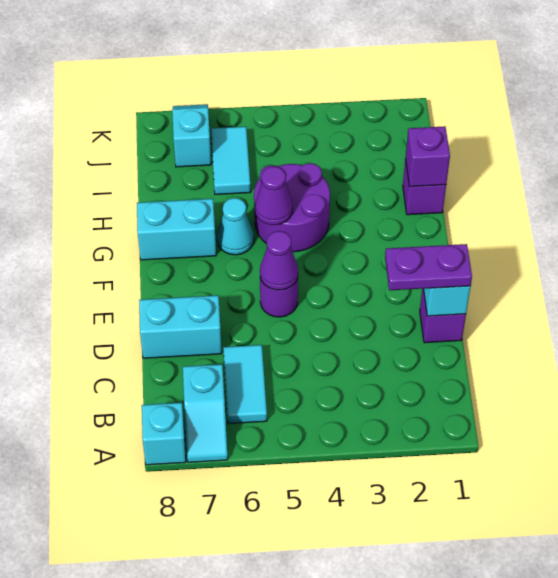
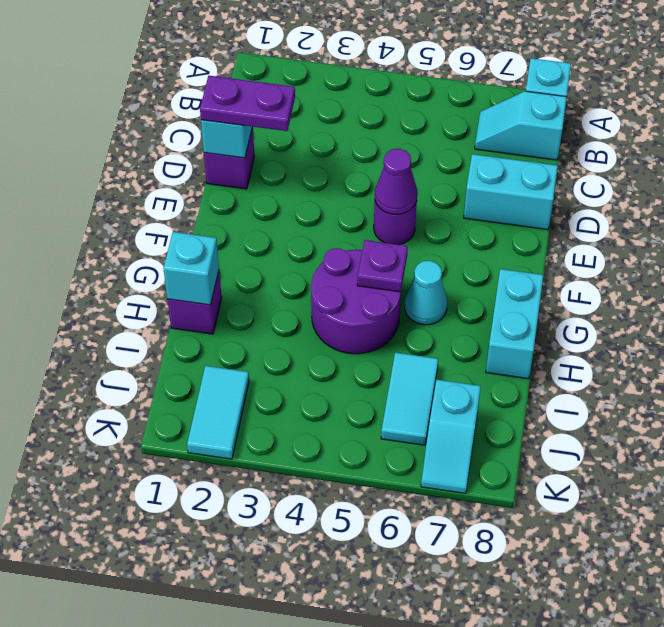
cyan 1x2 slope [183,364,228,462] -> cyan 1x2 slope turned to [475,91,567,160]
cyan 1x2 tile [223,345,267,424] -> cyan 1x2 tile moved to [187,366,249,459]
purple 1x1 cone [255,167,293,225] -> purple 1x1 plate [357,240,408,292]
cyan 1x2 brick [137,199,216,260] -> cyan 1x2 brick turned to [486,269,543,379]
purple 1x1 brick [405,126,450,187] -> cyan 1x1 brick [163,232,219,305]

